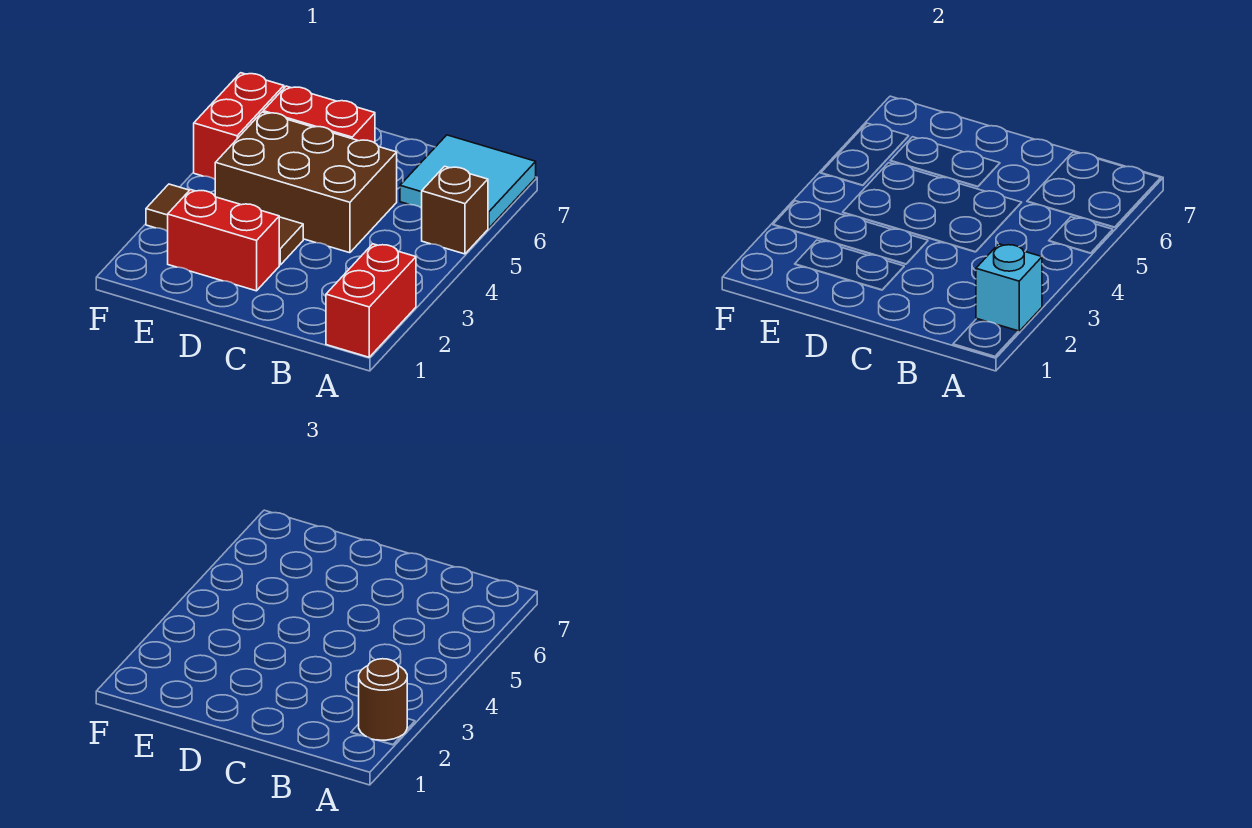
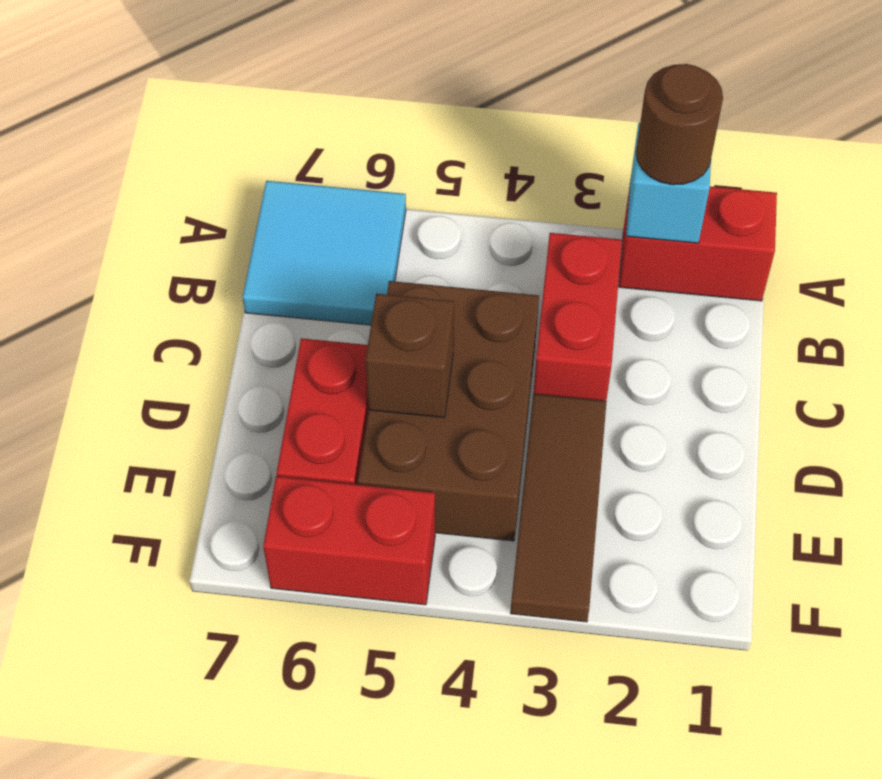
brown 1x1 brick [422,166,488,254] -> brown 1x1 brick moved to [366,294,454,418]
red 1x2 brick [168,190,279,291] -> red 1x2 brick moved to [533,233,622,401]

